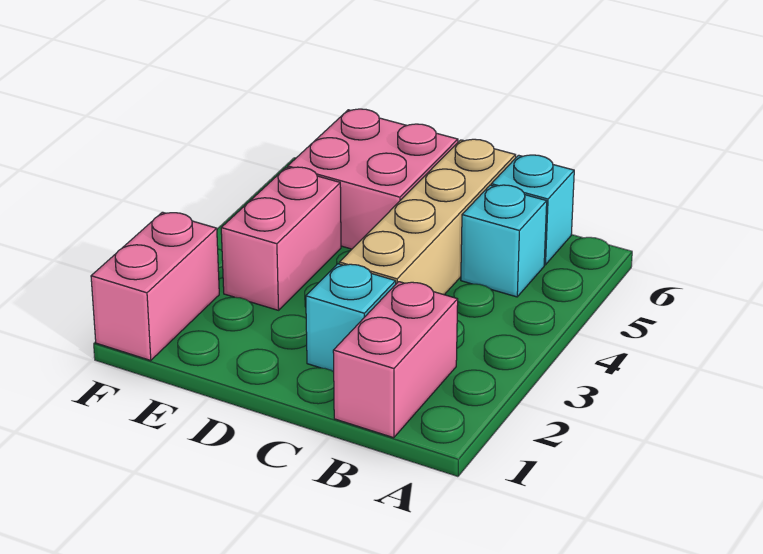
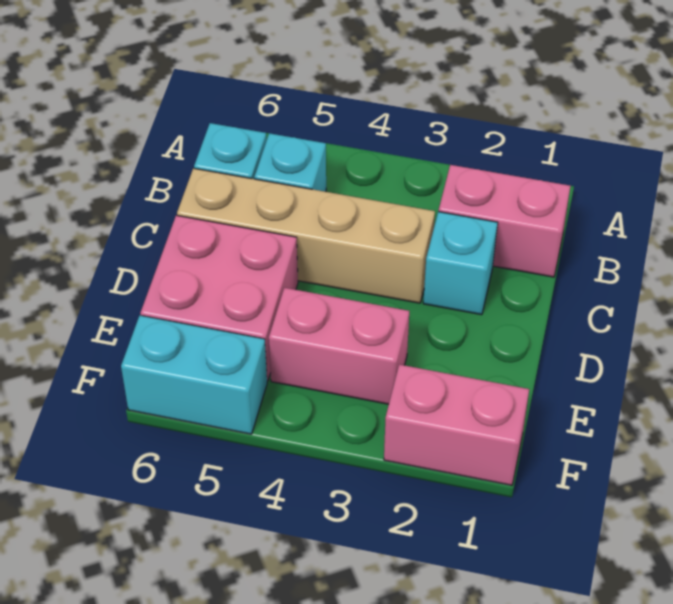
none -> cyan 1x2 brick [121,315,267,434]

